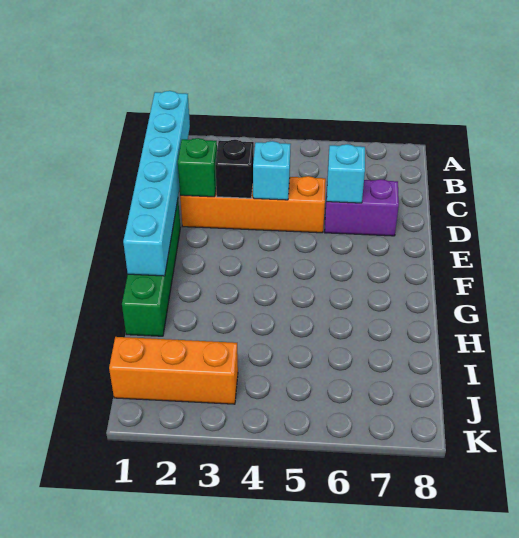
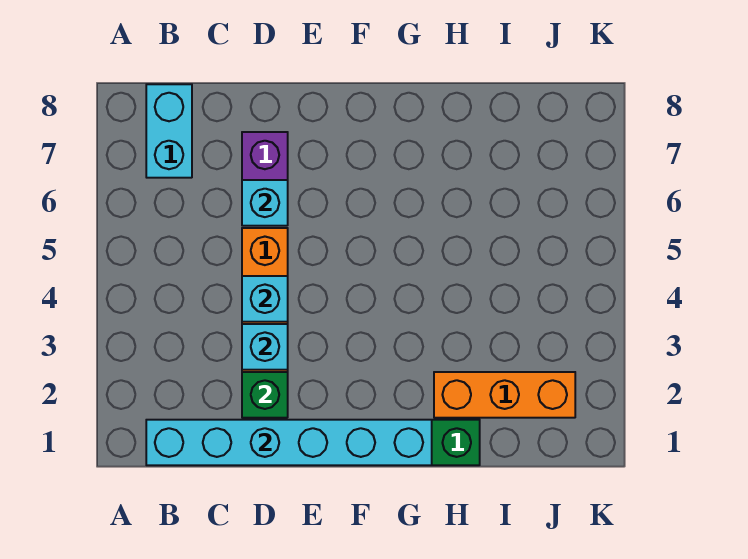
none -> cyan 1x2 brick [146,84,192,178]
black 1x1 brick [215,140,254,198] -> cyan 1x1 brick [242,324,288,370]
orange 1x3 brick [109,337,238,404] -> orange 1x3 brick turned to [434,372,575,418]

